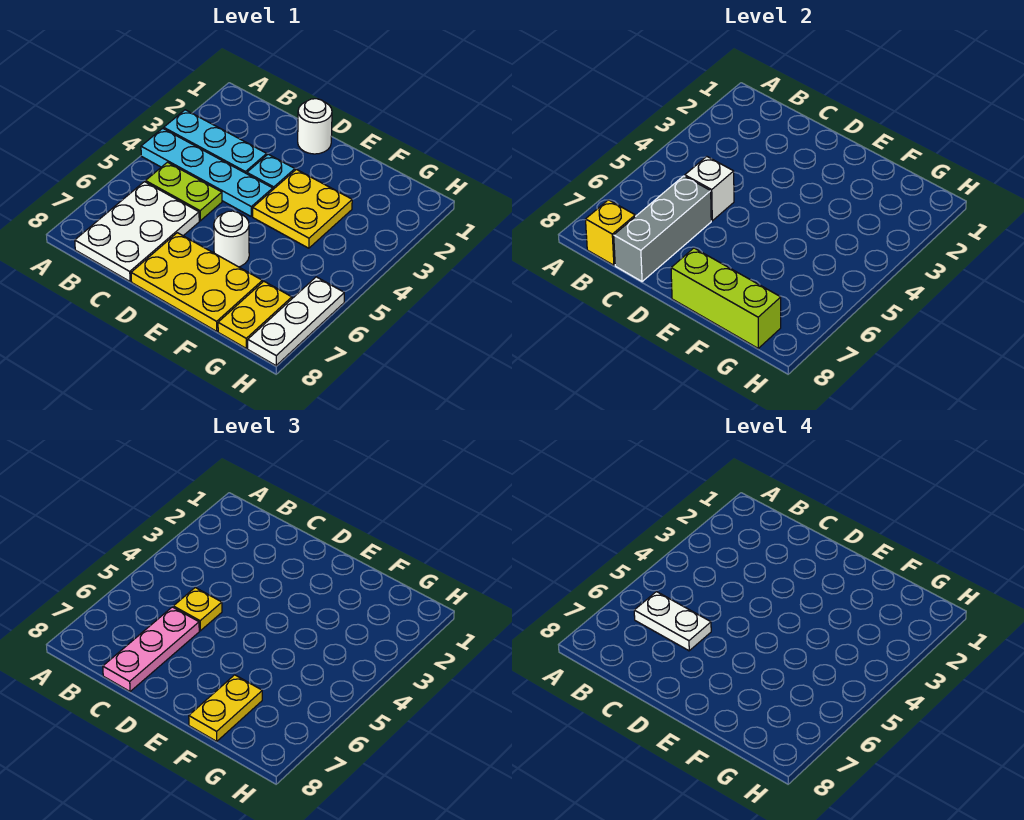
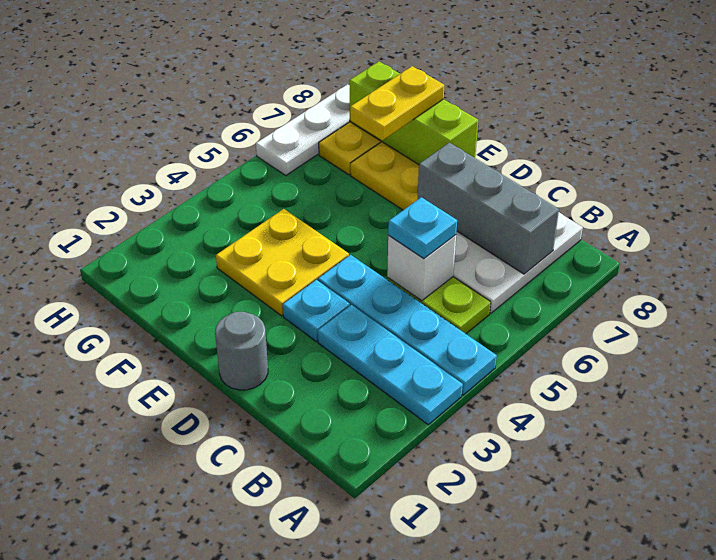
white 1x2 plate [634,592,711,651] -> none
yellow 1x1 brick [585,200,635,265] -> none
yellow 1x1 plate [173,588,222,631] -> cyan 1x1 plate [388,197,457,259]
grey 1x3 brick [614,176,711,282] -> grey 1x3 brick turned to [418,143,559,274]
pink 1x3 plate [103,607,199,692] -> none
white 1x1 round brick [298,99,332,154] -> grey 1x1 round brick [215,312,268,390]
white 1x1 round brick [214,211,249,267] -> none

